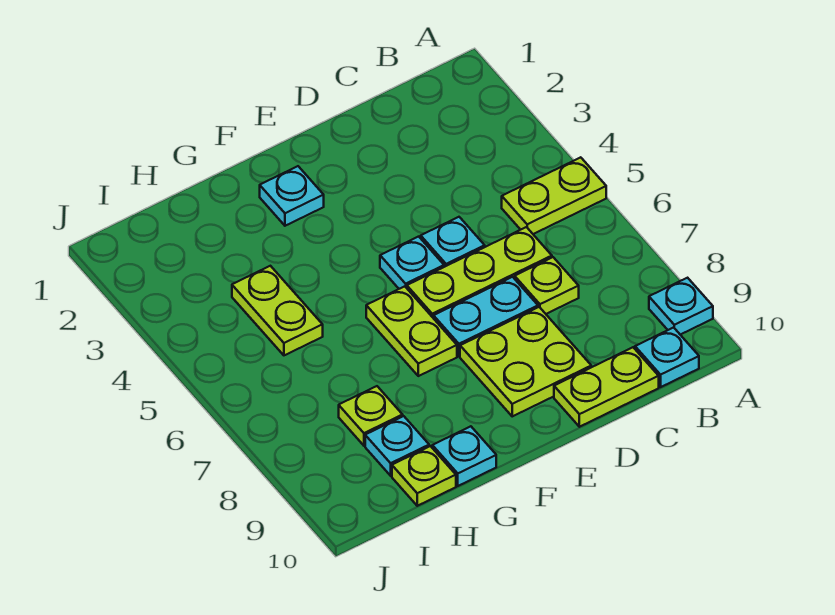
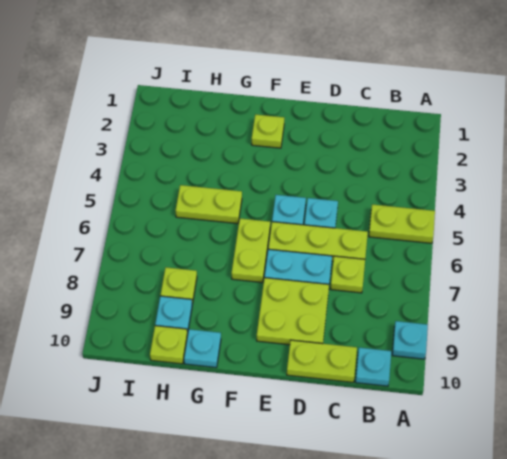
cyan 1x1 plate [260,166,324,226] -> lime 1x1 plate [252,114,284,148]
lime 1x2 plate [232,266,323,355] -> lime 1x2 plate turned to [176,185,242,224]

